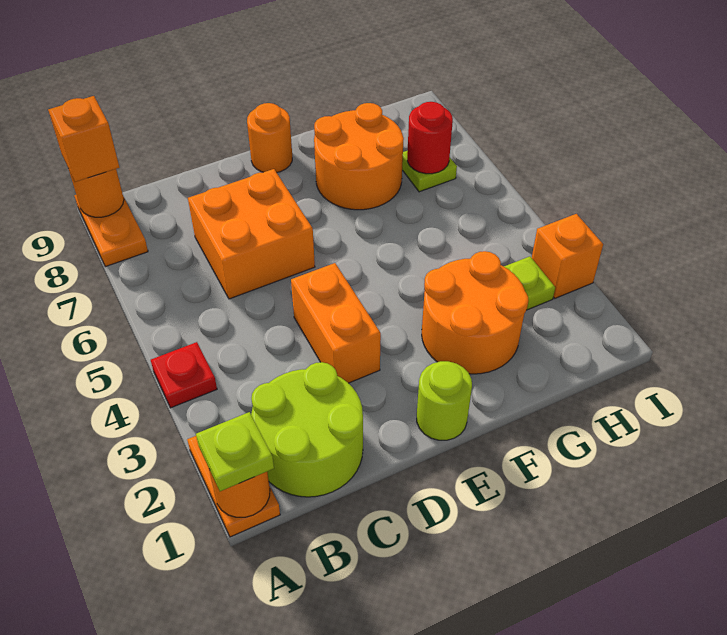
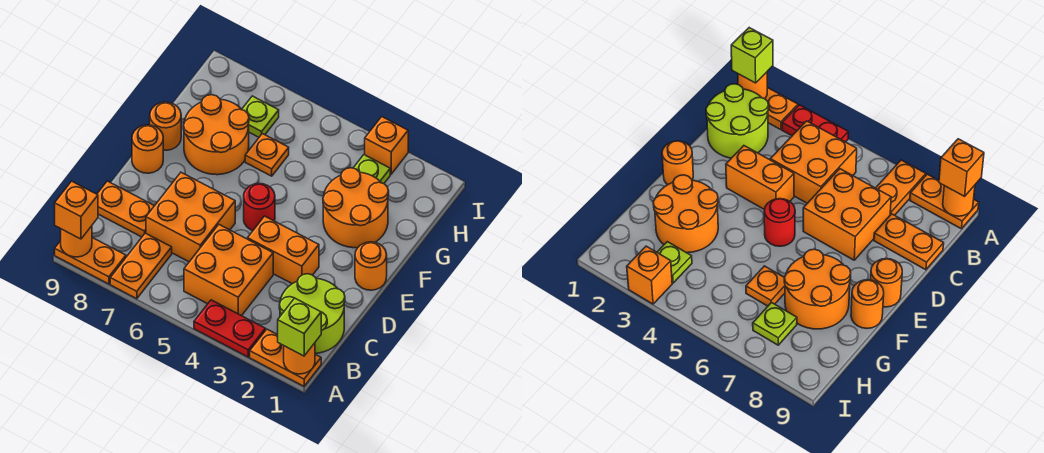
lime 1x1 plate [196,412,274,491] -> lime 1x1 brick [278,298,321,356]
red 1x1 plate [151,342,217,408] -> red 1x2 plate [194,300,265,357]
none -> orange 1x2 plate [110,233,172,299]
none -> orange 2x2 brick [184,225,273,316]
none -> orange 1x2 plate [97,181,154,237]
lime 1x1 round brick [417,361,472,440] -> orange 1x1 round brick [355,242,387,290]
none -> orange 1x1 round brick [150,102,181,150]
none -> orange 1x1 plate [245,134,289,176]
red 1x1 round brick [407,102,453,174] -> red 1x1 round brick moved to [244,183,275,230]

